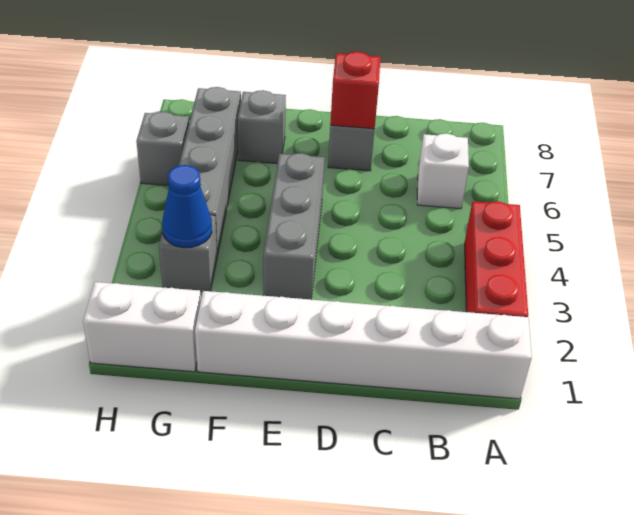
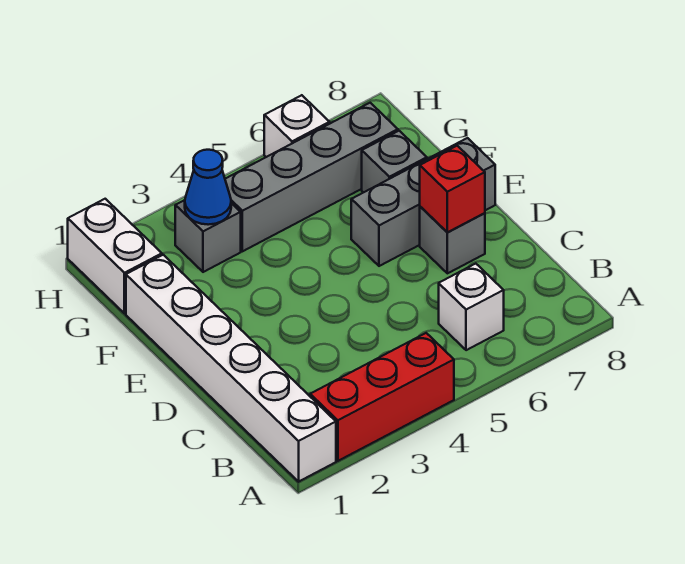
grey 1x3 brick [263,153,325,300] -> grey 1x3 brick moved to [351,138,495,266]
grey 1x1 brick [136,112,189,186] -> white 1x1 brick [264,95,330,157]

